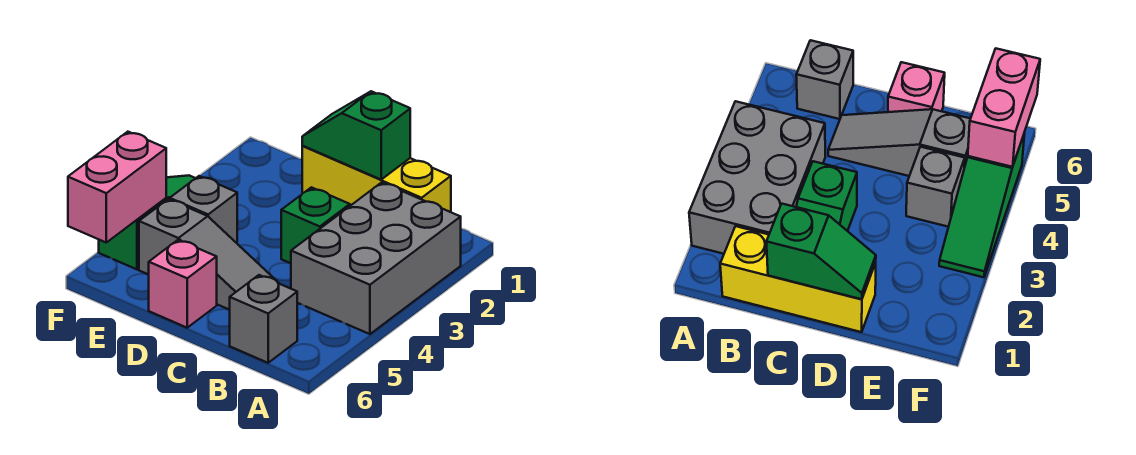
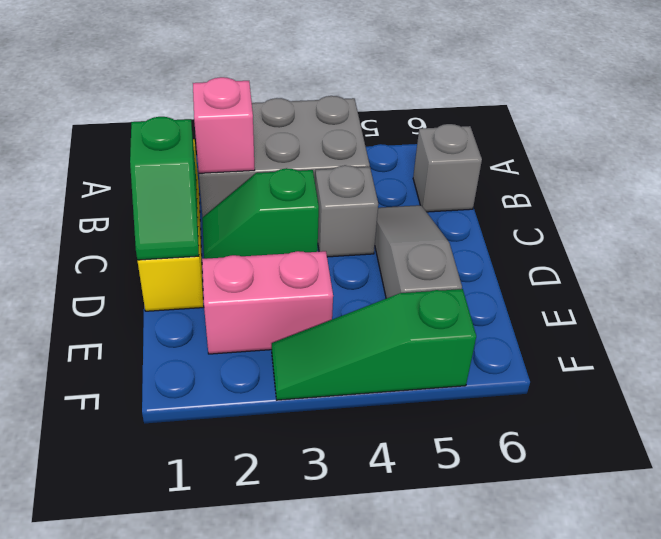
pink 1x1 brick [149,240,217,328] -> pink 1x1 brick moved to [193,77,255,173]
grey 1x1 brick [170,176,237,243] -> grey 1x1 brick moved to [315,165,378,257]
pink 1x2 brick [68,132,166,242] -> pink 1x2 brick moved to [202,251,333,354]

